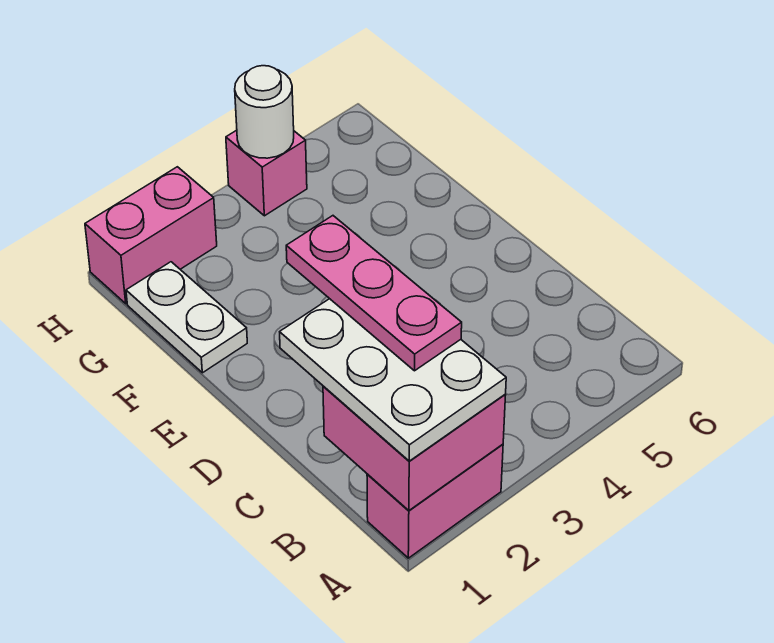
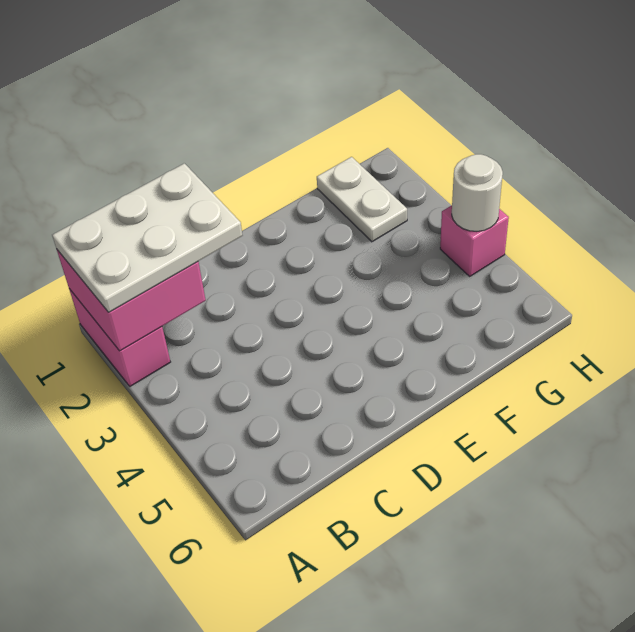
pink 1x3 plate [286,216,462,371] -> none
white 1x2 plate [126,262,247,373] -> white 1x2 plate turned to [317,157,407,242]
pink 1x2 brick [85,167,217,304] -> none

